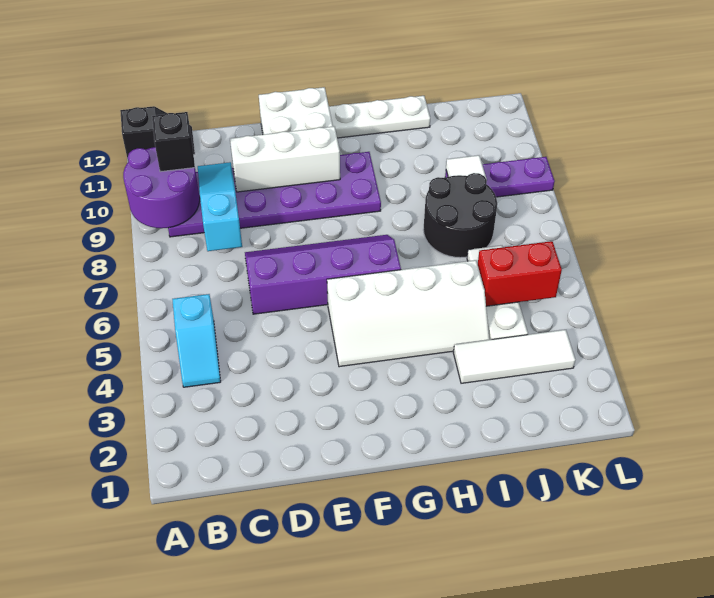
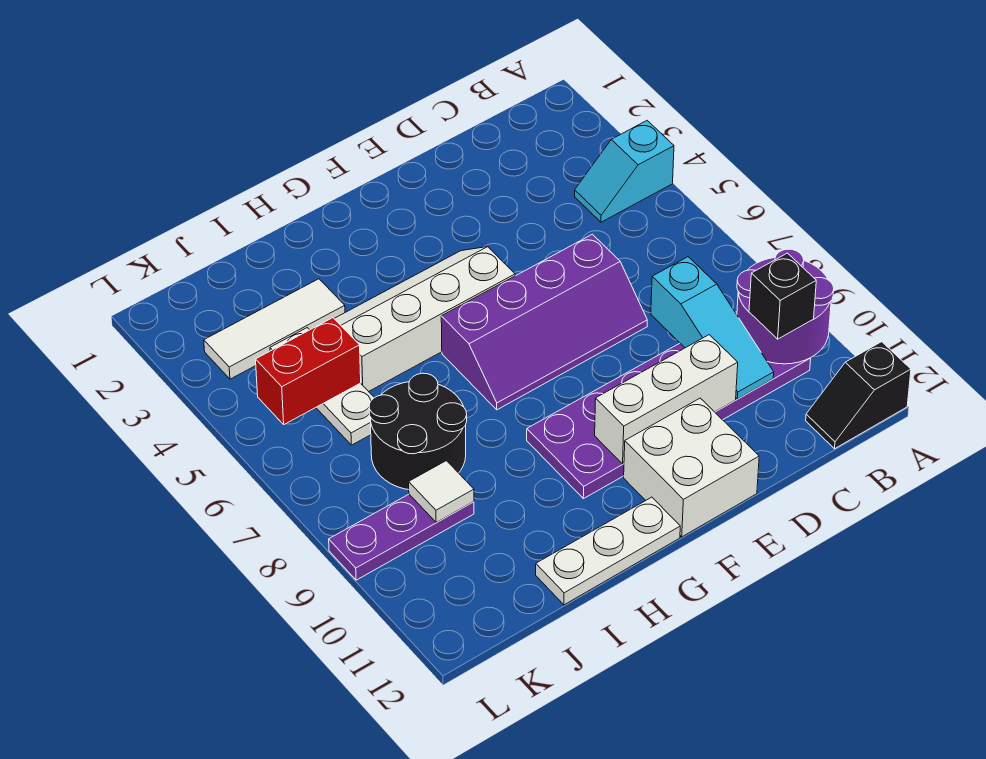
cyan 1x2 slope [172,294,221,387] -> cyan 1x2 slope turned to [575,121,674,222]

